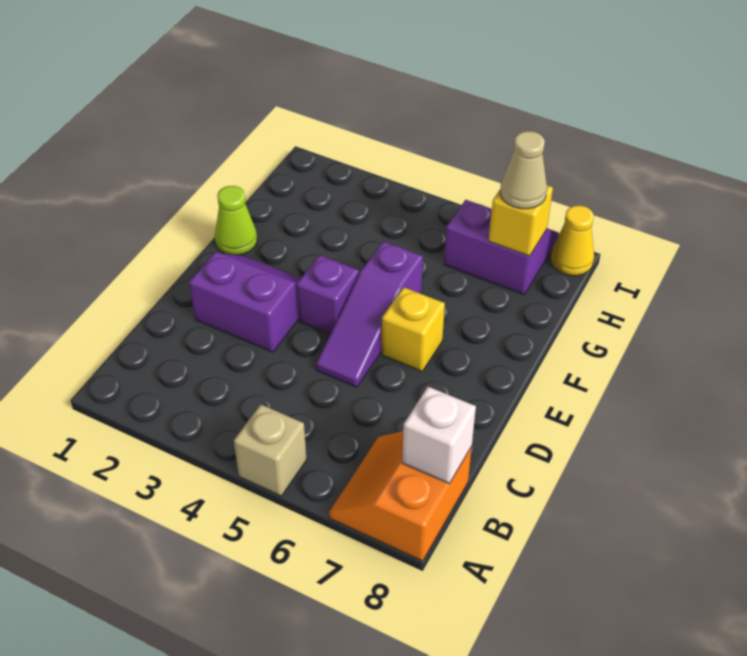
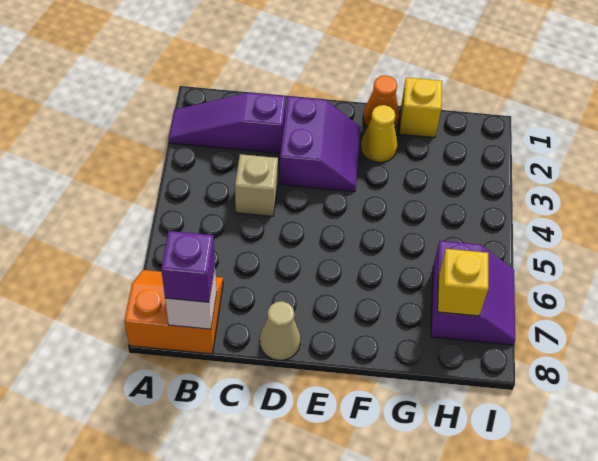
tan 1x1 brick [234,405,307,496] -> tan 1x1 brick moved to [235,154,278,216]
purple 1x3 slope [316,241,423,387] -> purple 1x3 slope moved to [169,93,286,153]
purple 1x1 brick [297,255,359,334] -> purple 1x1 brick moved to [161,231,215,302]
yellow 1x1 brick [382,287,445,371] -> yellow 1x1 brick moved to [400,78,442,138]
lime 1x1 cone [215,186,257,255] -> orange 1x1 cone [363,75,399,127]
tan 1x1 cone [500,131,547,209] -> tan 1x1 cone moved to [260,301,300,360]
yellow 1x1 cone [551,206,594,276] -> yellow 1x1 cone moved to [361,105,398,162]

